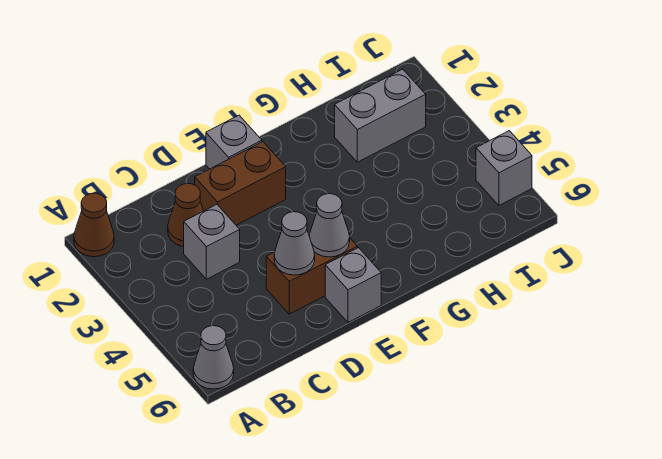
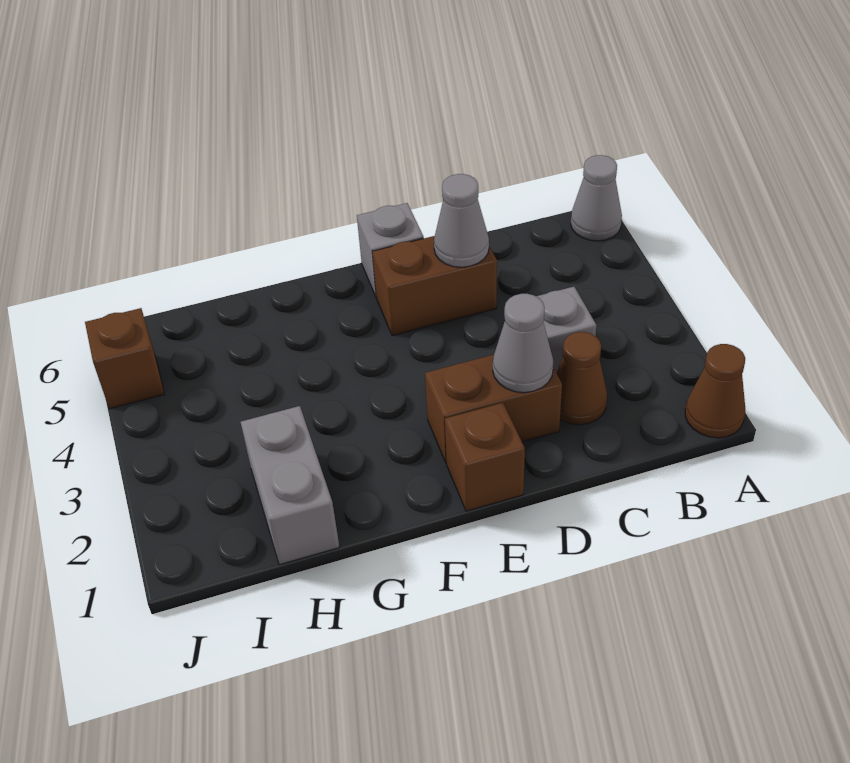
grey 1x1 brick [206,115,262,169] -> brown 1x1 brick [445,403,525,511]
grey 1x1 cone [309,194,350,257] -> grey 1x1 cone moved to [493,294,553,393]
grey 1x2 brick [335,69,426,162] -> grey 1x2 brick turned to [241,406,339,565]
grey 1x1 brick [476,131,532,205] -> brown 1x1 brick [85,308,164,409]

